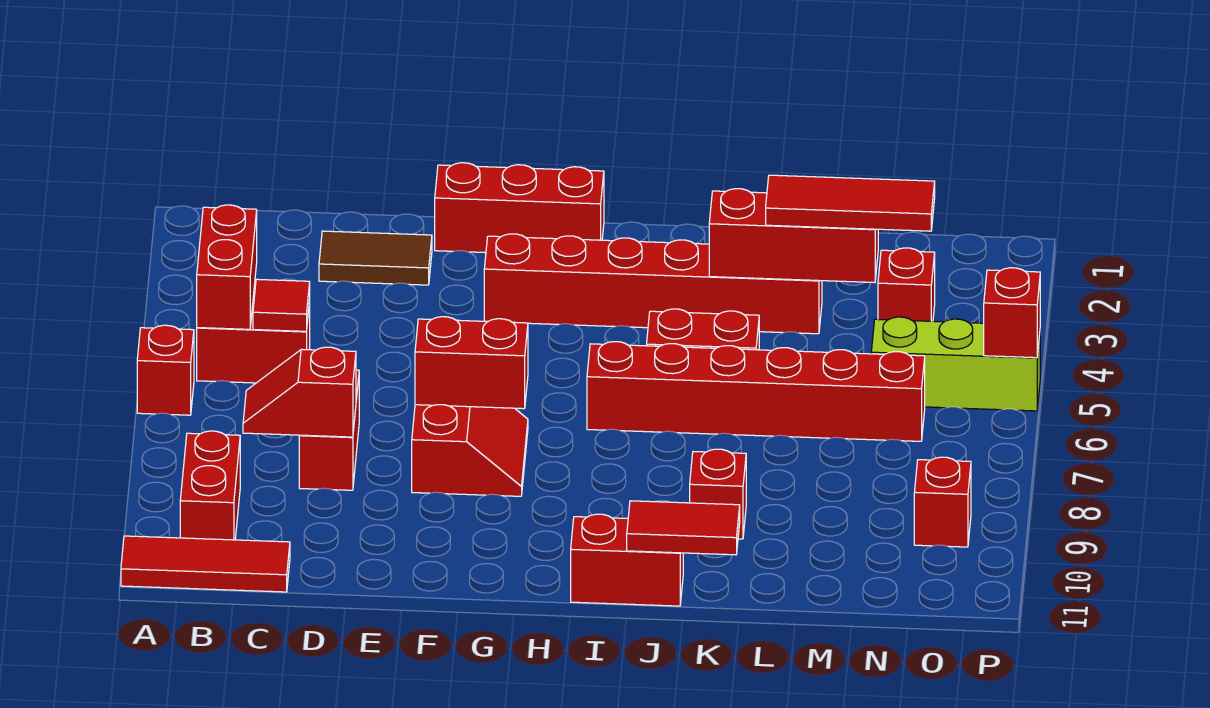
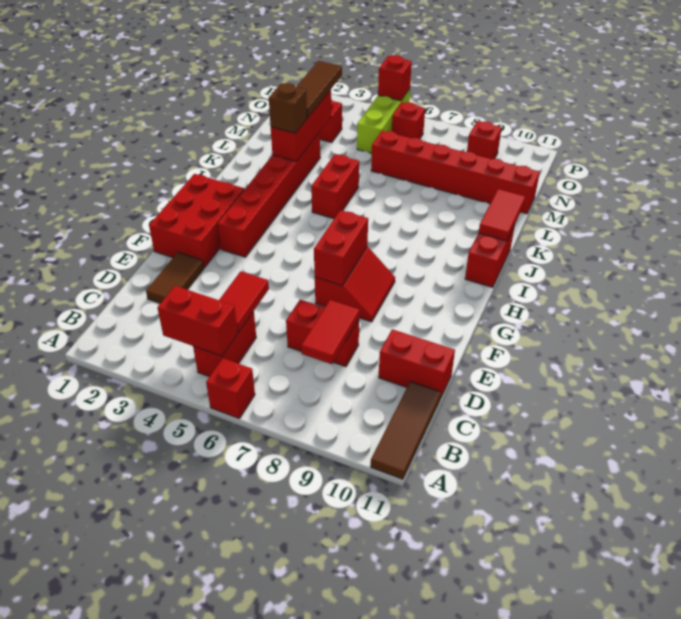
red 1x3 tile [121,536,290,592] -> brown 1x3 tile [371,382,441,479]
red 1x2 brick [180,431,240,540] -> red 1x2 brick moved to [379,329,455,399]
red 1x1 tile [253,279,310,331] -> red 1x2 tile [219,271,269,332]
red 1x2 slope [243,347,356,437] -> red 1x2 tile [301,300,359,364]
red 1x3 brick [435,163,604,253] -> red 2x3 brick [149,174,244,268]
red 2x2 slope [412,405,528,496] -> red 2x2 slope turned to [315,247,395,322]
red 1x6 brick [587,342,925,441] -> red 1x6 brick turned to [371,131,540,214]
none -> brown 1x1 brick [269,83,307,133]
red 1x1 brick [690,449,746,539] -> red 1x1 brick moved to [392,102,425,139]
red 1x3 tile [766,175,935,231] -> brown 1x3 tile [296,61,342,118]

